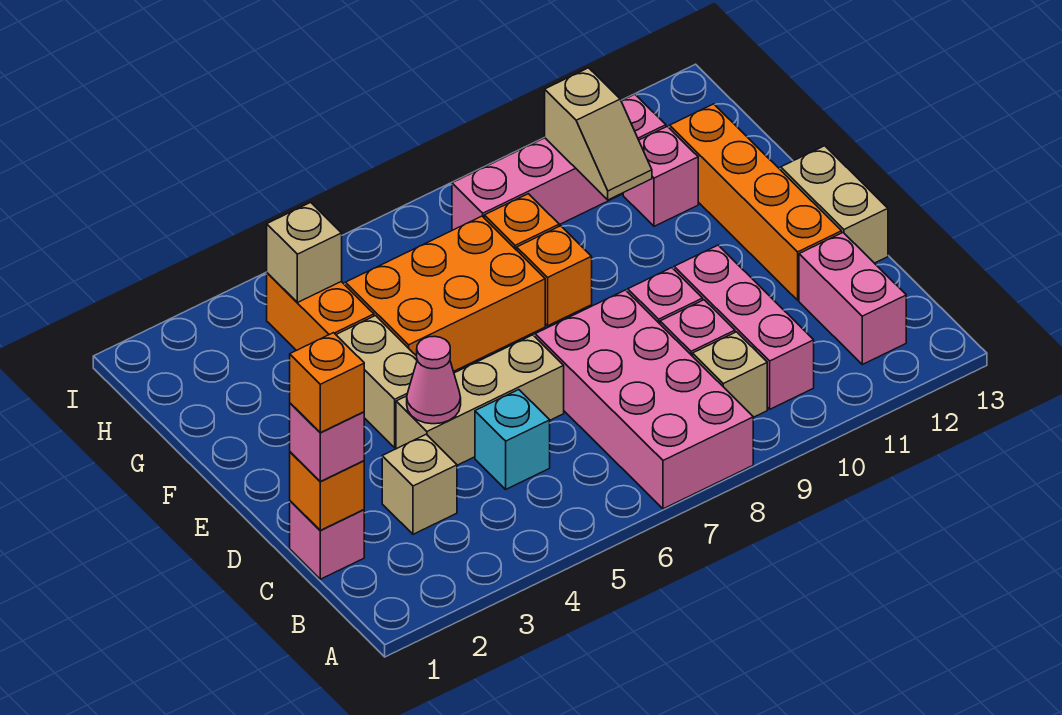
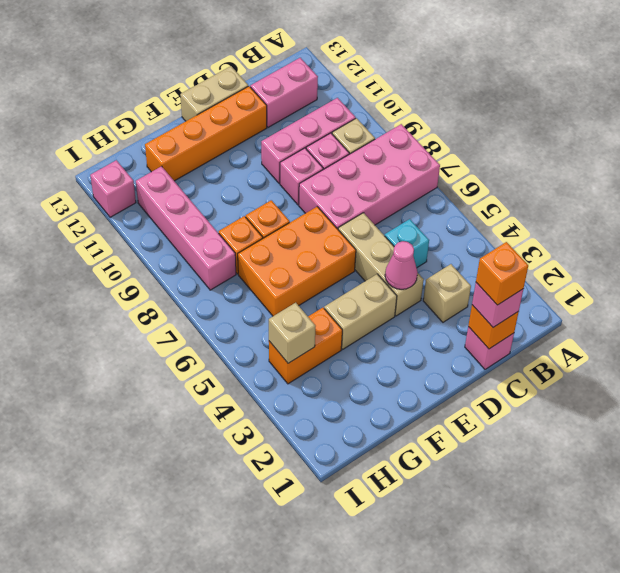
orange 2x3 brick [345,216,545,371] -> orange 2x3 brick turned to [238,207,356,316]
tan 1x2 slope [545,68,652,200] -> none
pink 1x1 brick [623,126,698,226] -> pink 1x1 brick moved to [90,160,136,217]

